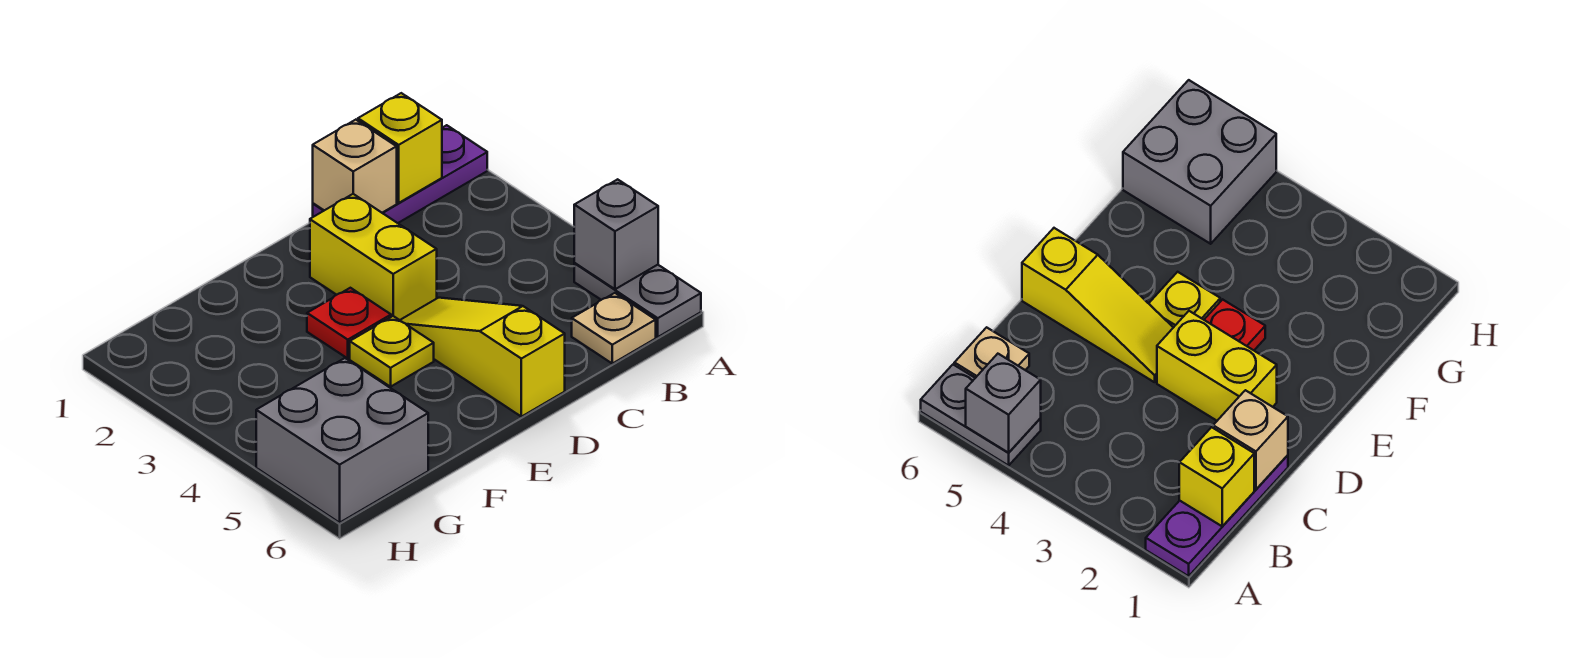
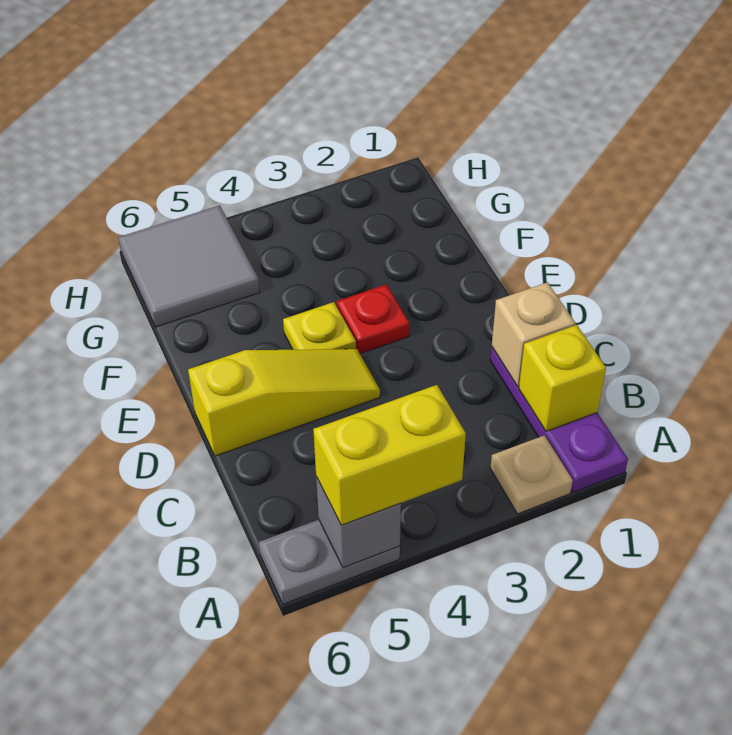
tan 1x1 plate [572,293,656,364] -> tan 1x1 plate moved to [490,435,573,514]
yellow 1x2 brick [310,194,437,320] -> yellow 1x2 brick moved to [313,385,466,525]
grey 2x2 brick [256,358,428,523] -> grey 2x2 tile [118,205,260,327]

